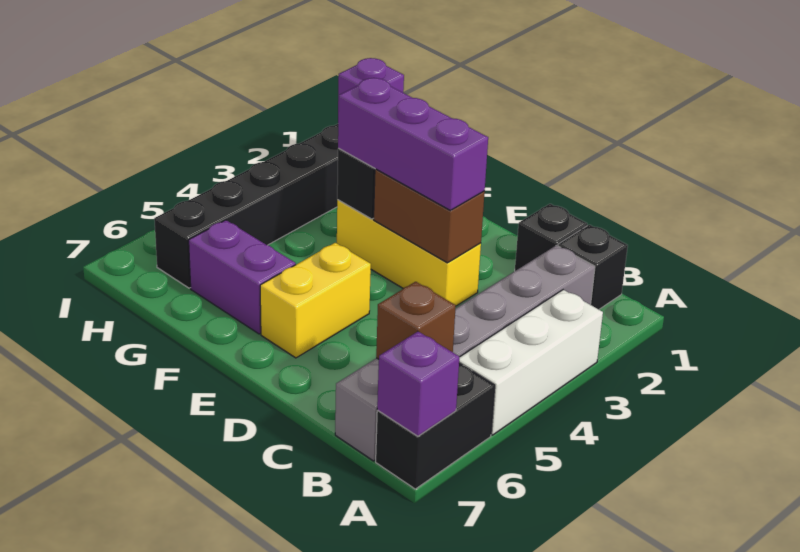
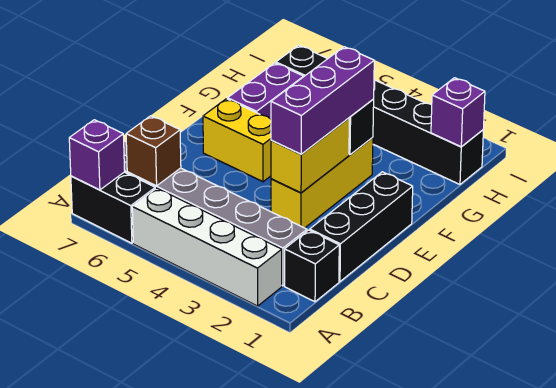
white 1x3 brick [459,290,603,435] -> white 1x4 brick [132,188,282,306]
black 1x1 brick [515,204,587,271] -> black 1x3 brick [310,172,413,282]
brown 1x2 brick [374,169,485,263] -> yellow 1x2 brick [271,118,349,193]

